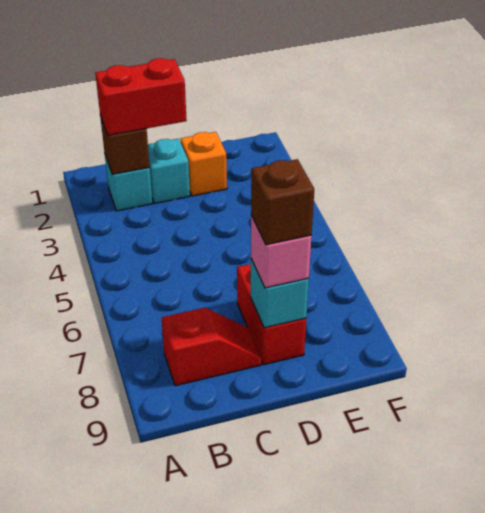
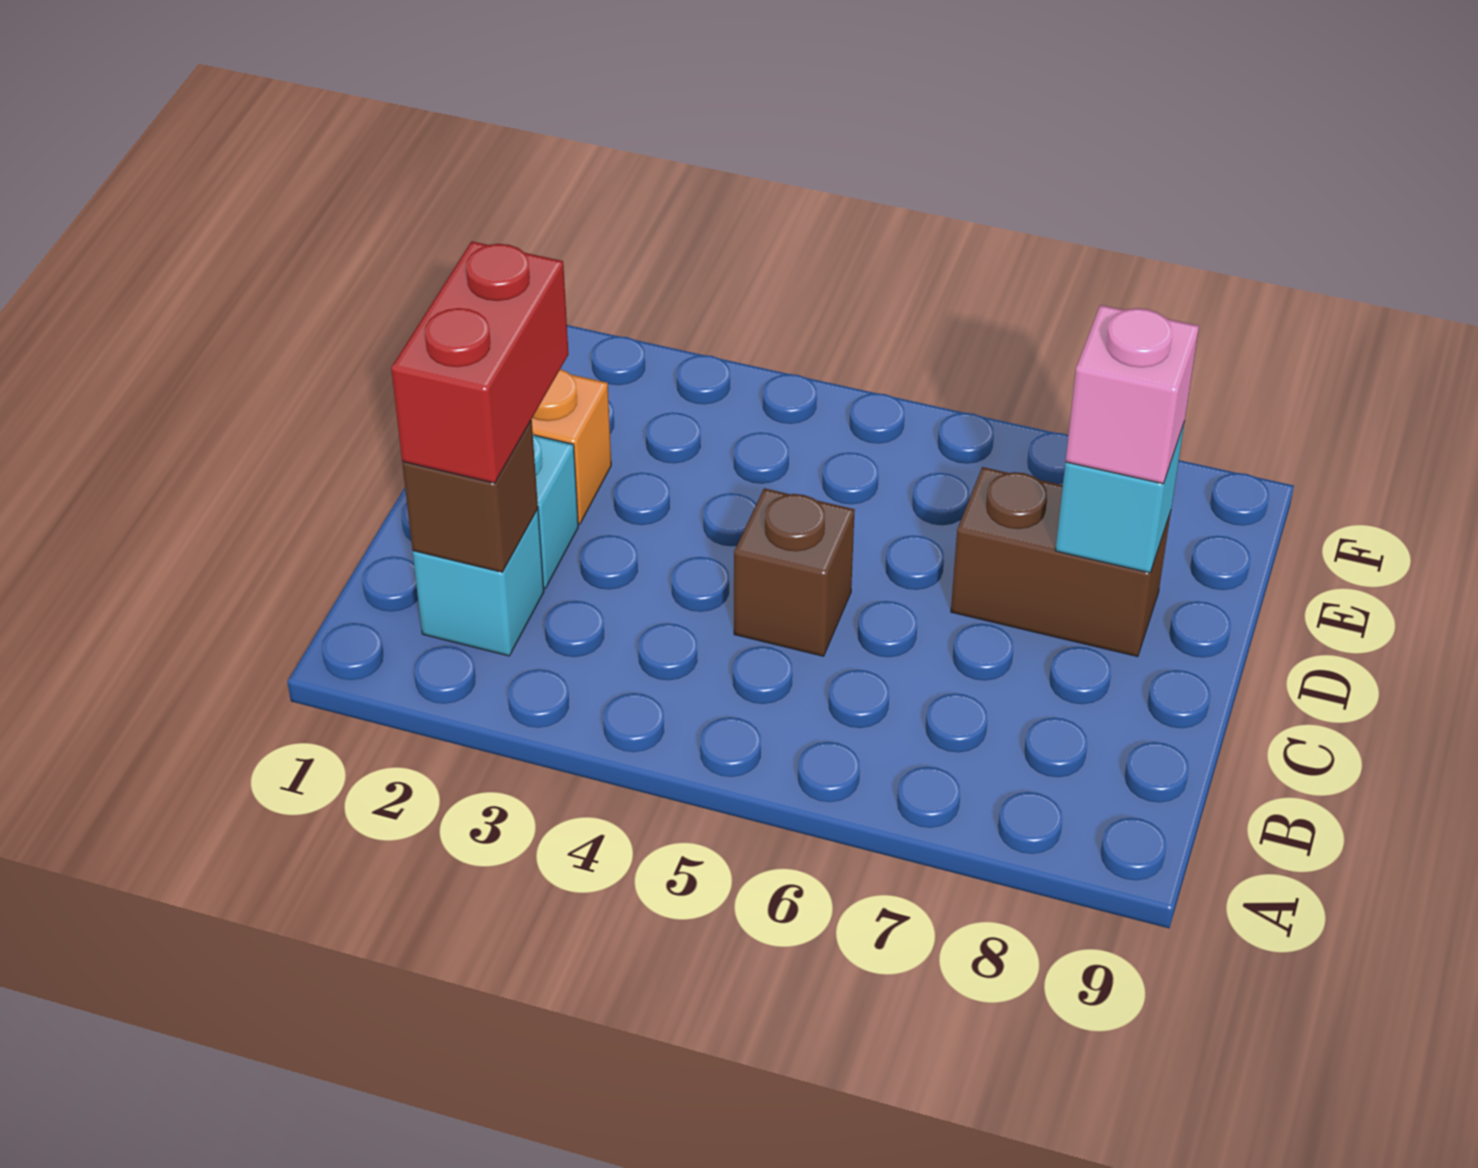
red 1x2 slope [162,308,261,386] -> none
red 1x2 brick [237,264,306,365] -> brown 1x2 brick [951,467,1171,657]
brown 1x1 brick [251,159,314,245] -> brown 1x1 brick moved to [734,488,855,656]

